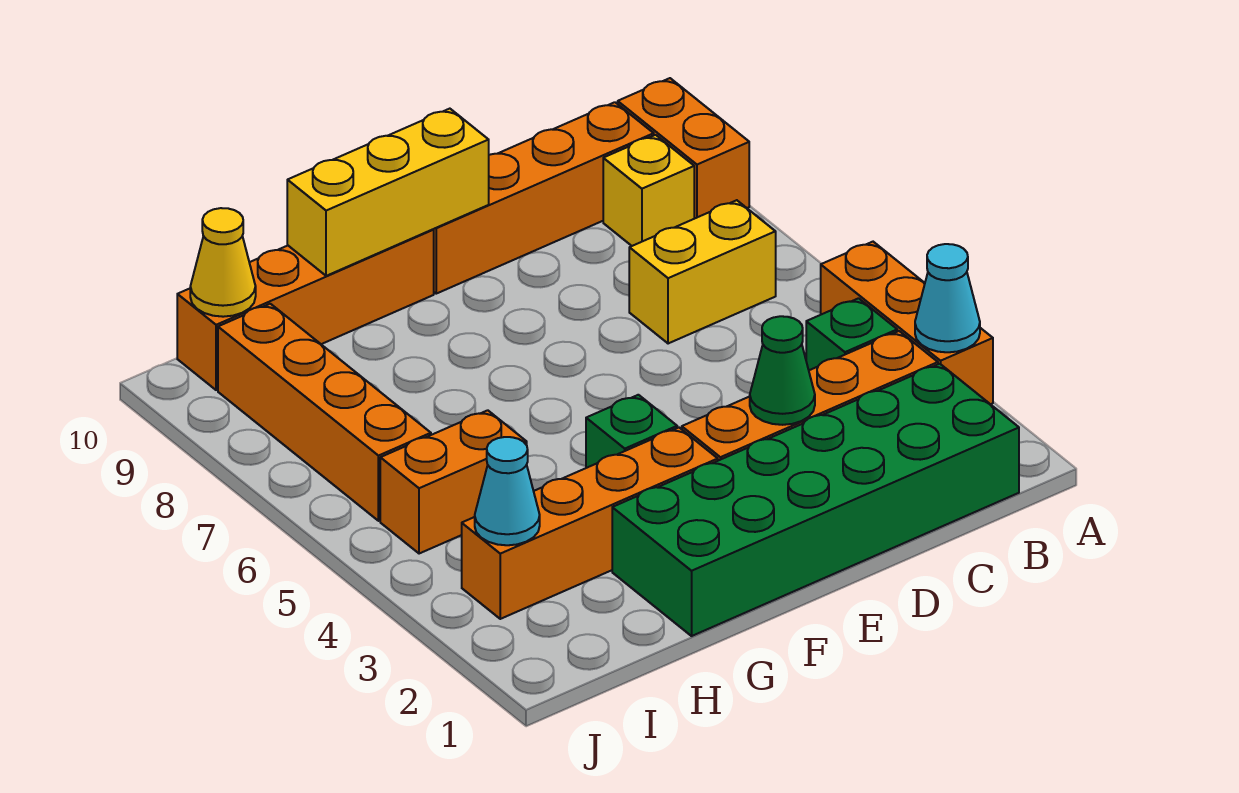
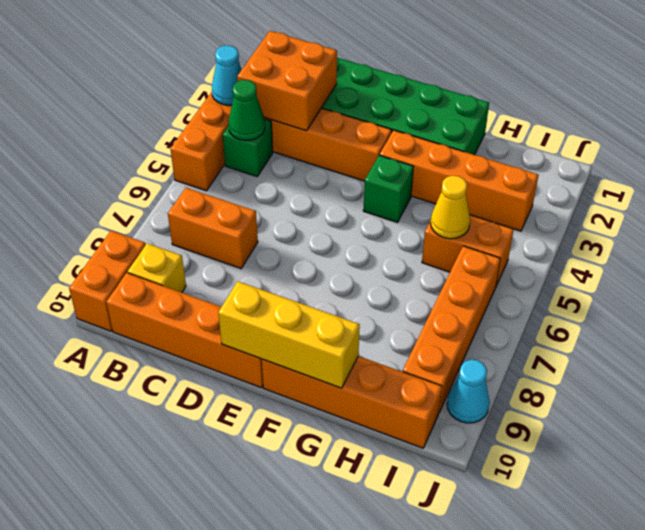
none -> orange 2x2 brick [237,31,337,131]
yellow 1x2 brick [629,200,776,344] -> orange 1x2 brick [168,188,258,269]
green 1x1 cone [750,316,815,425] -> green 1x1 cone moved to [229,80,265,141]
cyan 1x1 cone [475,437,540,545] -> cyan 1x1 cone moved to [447,360,490,423]
yellow 1x1 cone [190,208,256,317] -> yellow 1x1 cone moved to [431,176,470,239]

